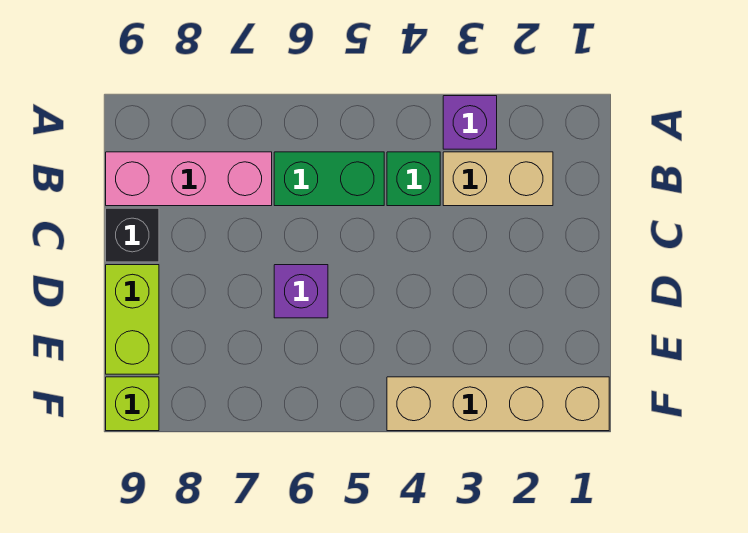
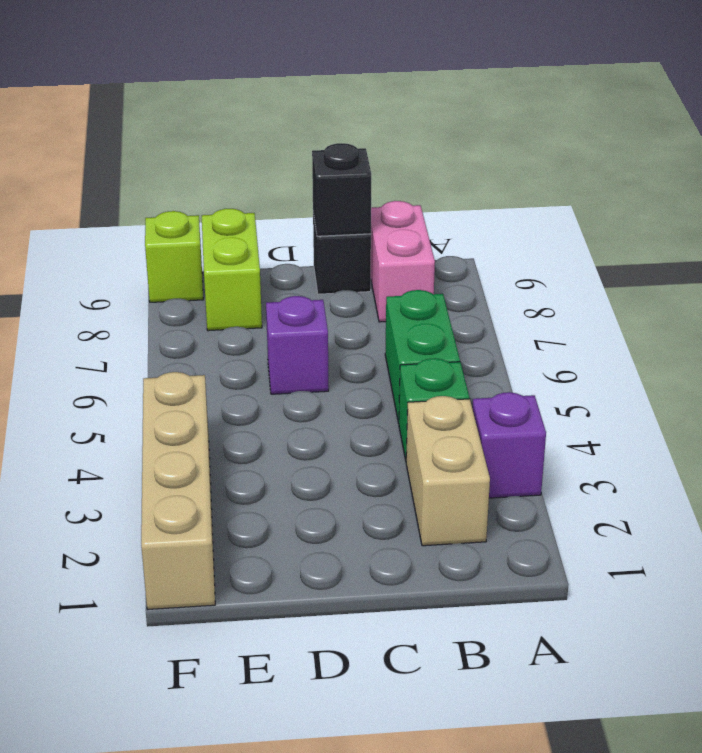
pink 1x3 brick [106,152,272,206] -> pink 1x2 brick [371,201,435,322]
none -> black 1x1 brick [312,143,371,236]
lime 1x2 brick [106,265,159,374] -> lime 1x2 brick turned to [202,209,262,331]

